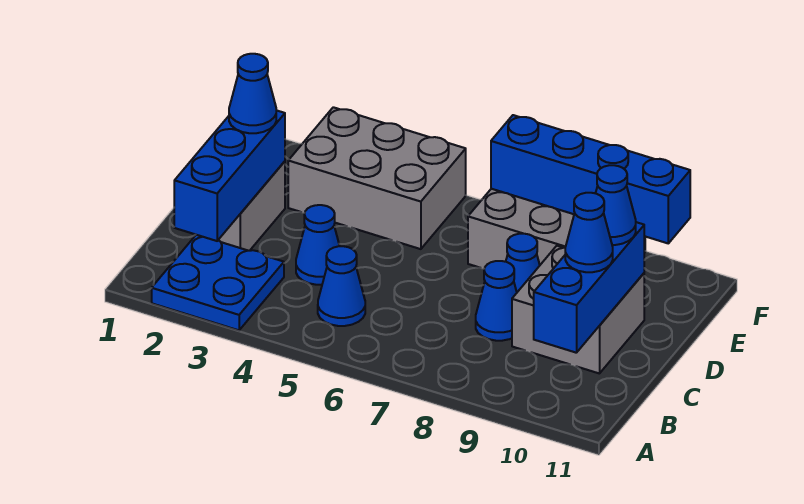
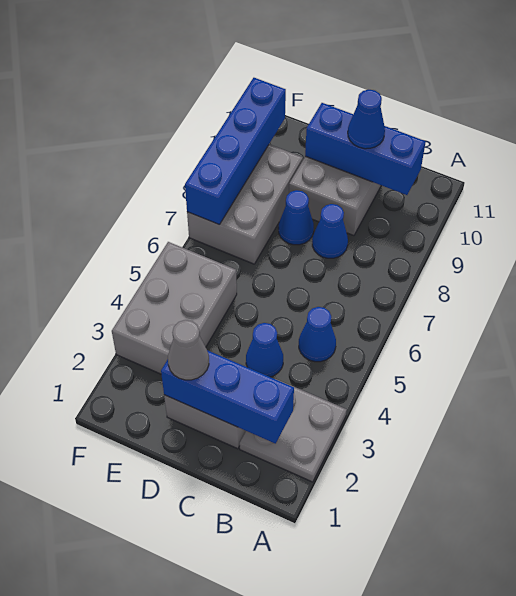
blue 2x2 plate [152,235,284,330] -> grey 2x2 plate [240,379,347,482]
blue 1x1 cone [229,54,276,133] -> grey 1x1 cone [168,320,209,380]
blue 1x1 cone [596,165,636,245] -> none

